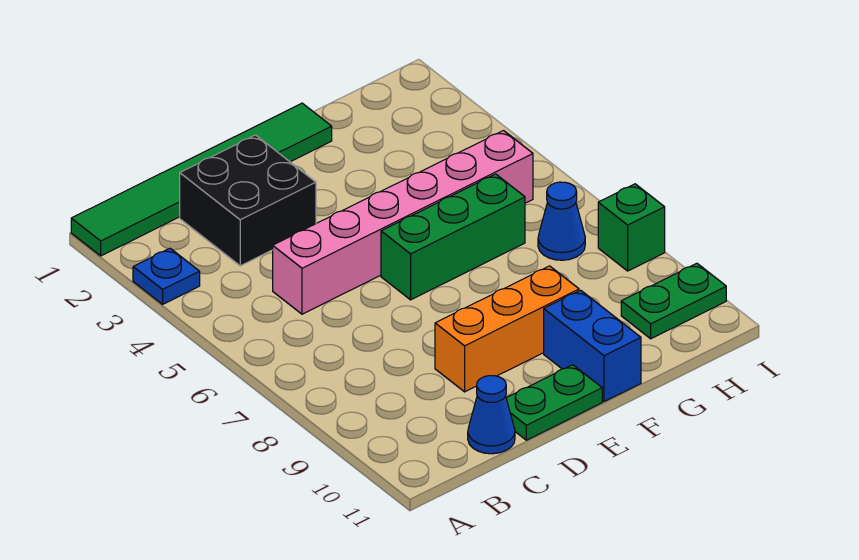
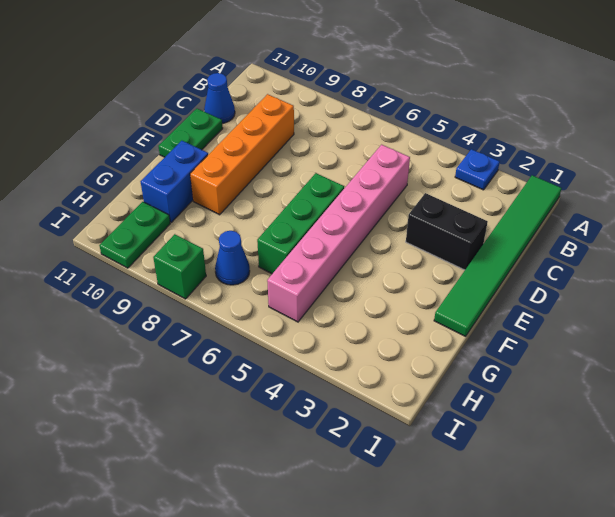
black 2x2 brick [180,135,316,266] -> black 1x2 brick [406,193,488,270]
orange 1x3 brick [435,266,579,392] -> orange 1x4 brick [190,94,294,215]
blue 1x2 brick [544,290,641,402] -> blue 1x2 brick turned to [141,141,208,222]

